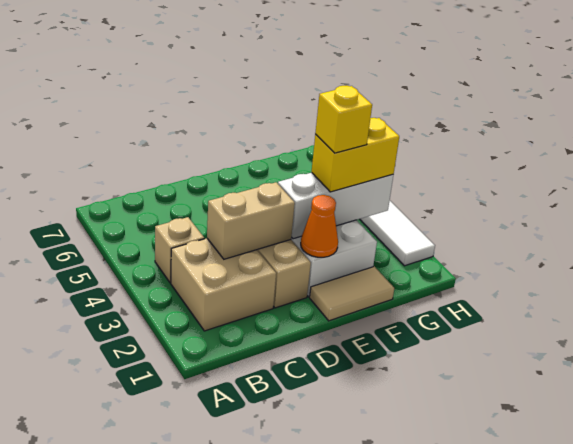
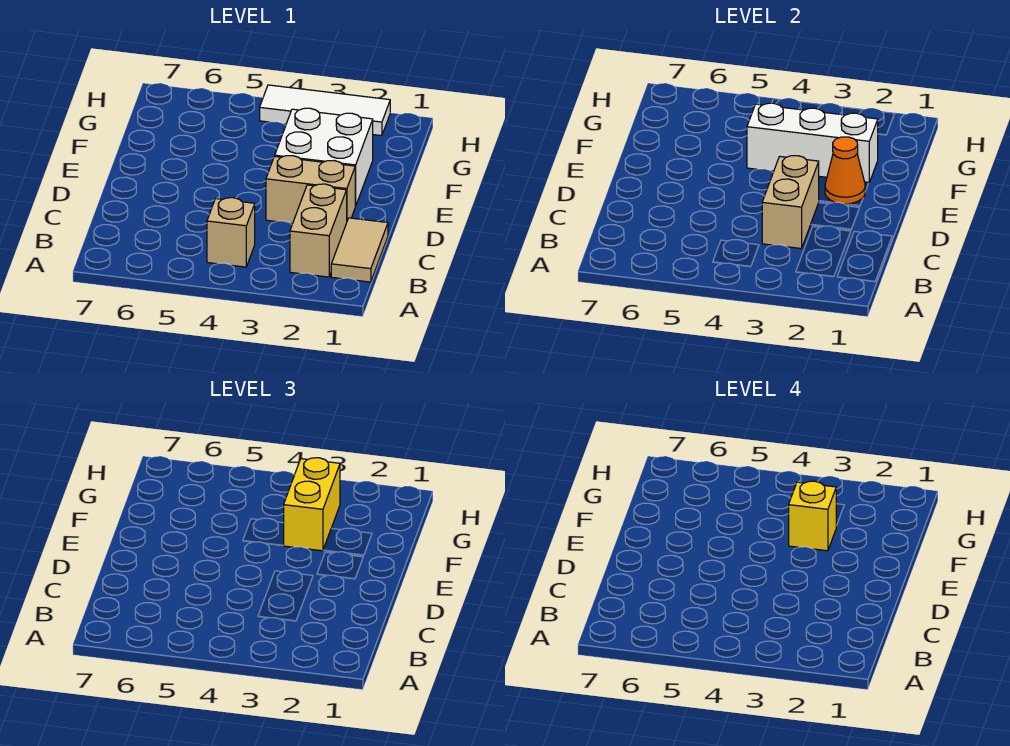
tan 2x2 brick [171,238,276,331] -> tan 1x2 brick [290,184,347,277]
tan 1x2 tile [310,266,394,321] -> tan 1x2 tile moved to [331,218,388,282]
white 1x3 brick [278,173,393,239] -> white 1x3 brick turned to [747,103,878,182]

